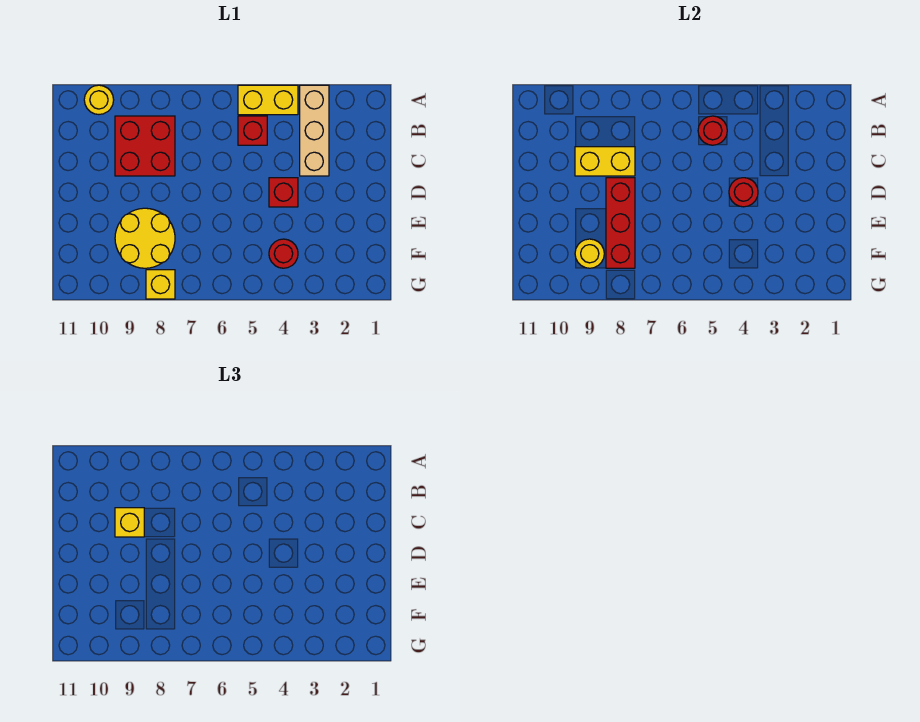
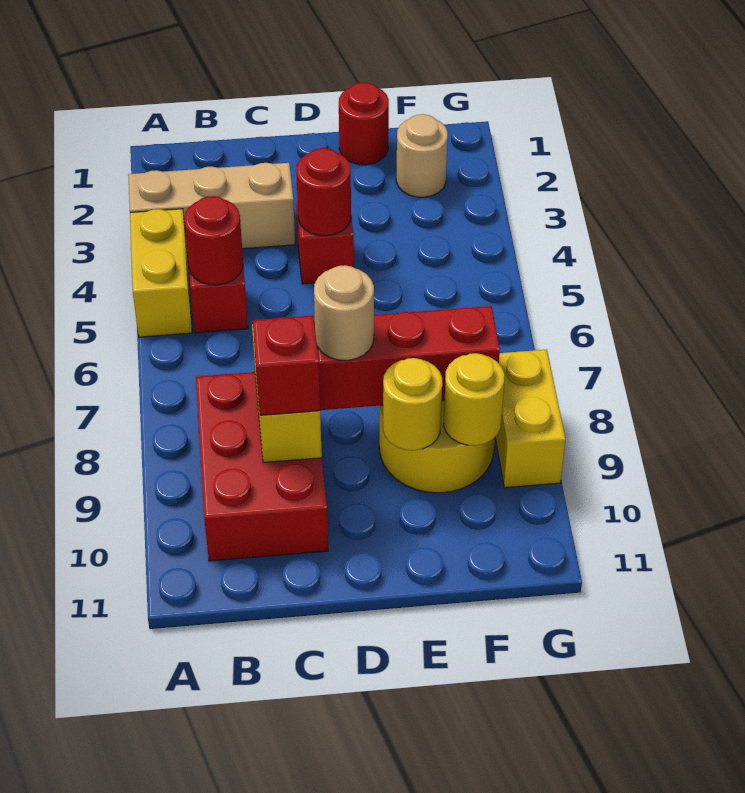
yellow 1x1 round brick [84,85,114,114] -> yellow 1x1 round brick moved to [383,358,442,450]
red 2x2 brick [115,116,175,176] -> red 2x3 brick [196,372,328,561]
yellow 1x1 brick [115,508,144,537] -> red 1x1 brick [253,315,320,415]
none -> tan 1x1 round brick [314,265,374,360]
none -> tan 1x1 round brick [396,114,448,197]
red 1x1 round brick [269,239,298,268] -> red 1x1 round brick moved to [339,82,389,165]
yellow 1x1 brick [146,270,175,299] -> yellow 1x2 brick [495,349,566,488]

